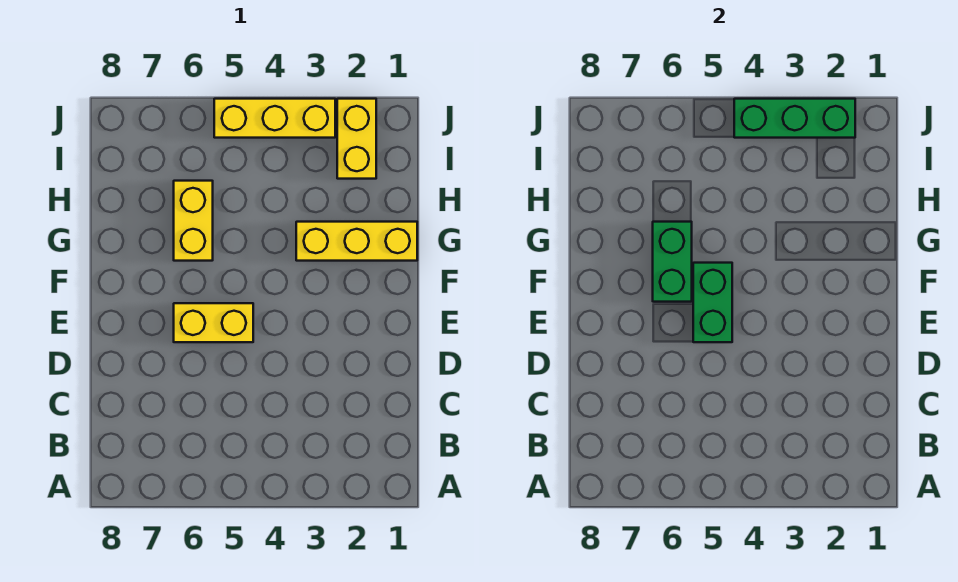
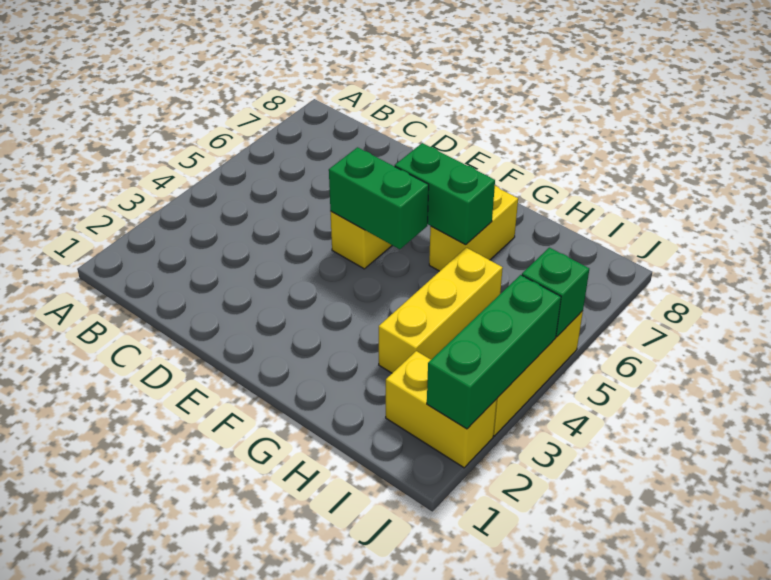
yellow 1x3 brick [296,222,417,261] -> yellow 1x3 brick moved to [379,248,503,373]
yellow 1x2 brick [174,181,213,261] -> yellow 1x2 brick turned to [429,186,518,271]
none -> green 1x1 brick [522,248,589,337]

